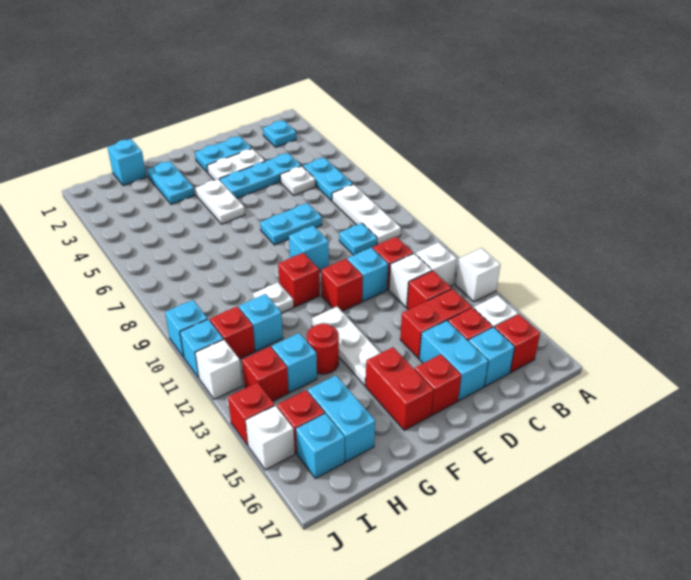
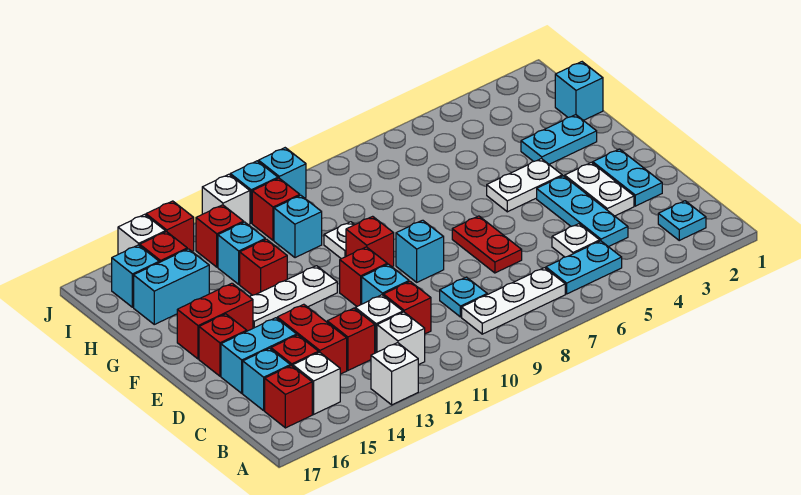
cyan 1x2 plate [260,203,322,245] -> red 1x2 plate [452,216,522,273]
red 1x1 round brick [307,323,339,374] -> red 1x1 brick [240,239,287,295]

